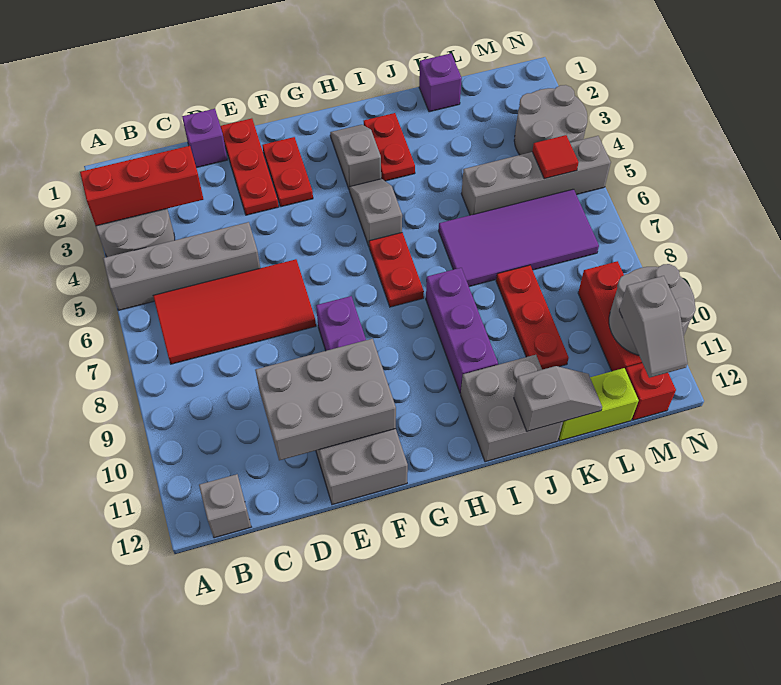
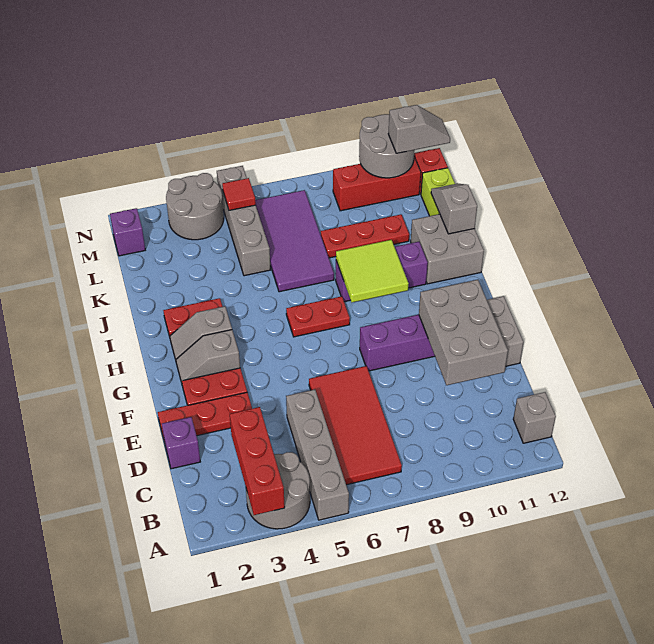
grey 1x2 slope [349,179,402,246] -> grey 1x2 slope moved to [176,330,240,383]
none -> lime 2x2 tile [336,240,409,302]
purple 1x1 brick [419,53,462,112] -> purple 1x1 brick moved to [110,208,145,256]

